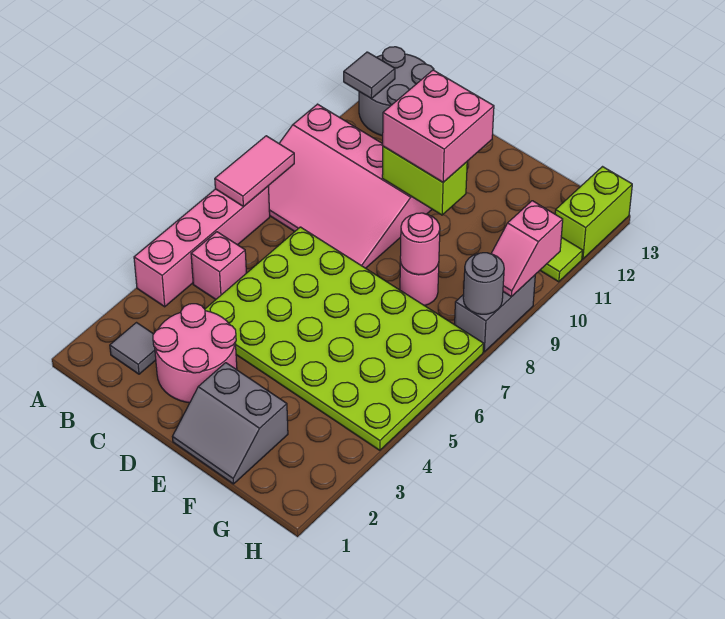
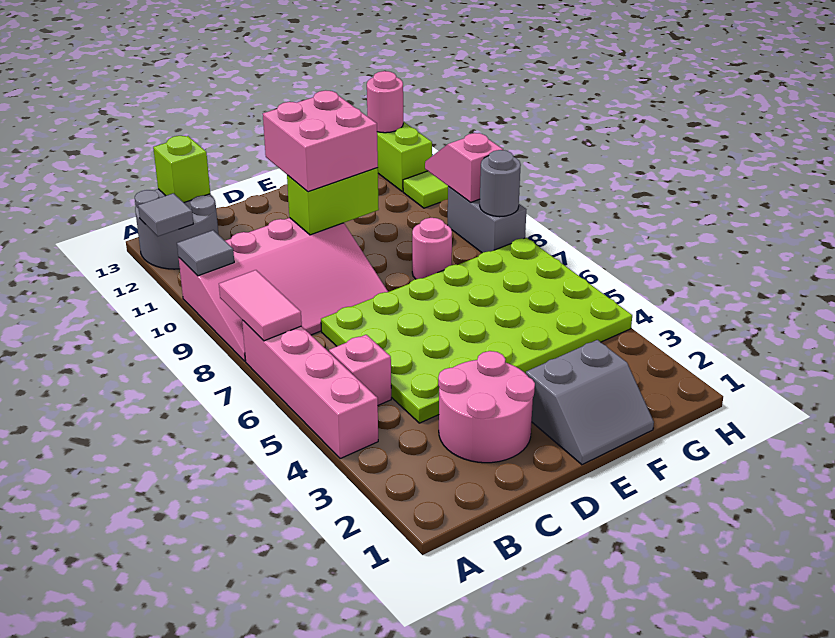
grey 1x1 tile [110,323,156,374] -> grey 1x1 tile moved to [177,230,234,276]
none -> lime 1x1 brick [153,136,210,202]
pink 1x1 round brick [400,213,440,275] -> pink 1x1 round brick moved to [367,71,403,133]
pink 1x2 slope [491,201,563,297] -> pink 1x2 slope turned to [425,133,503,202]

